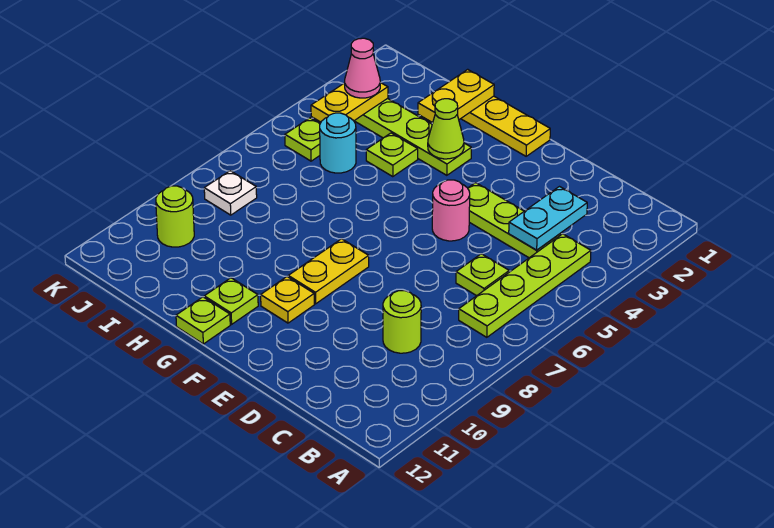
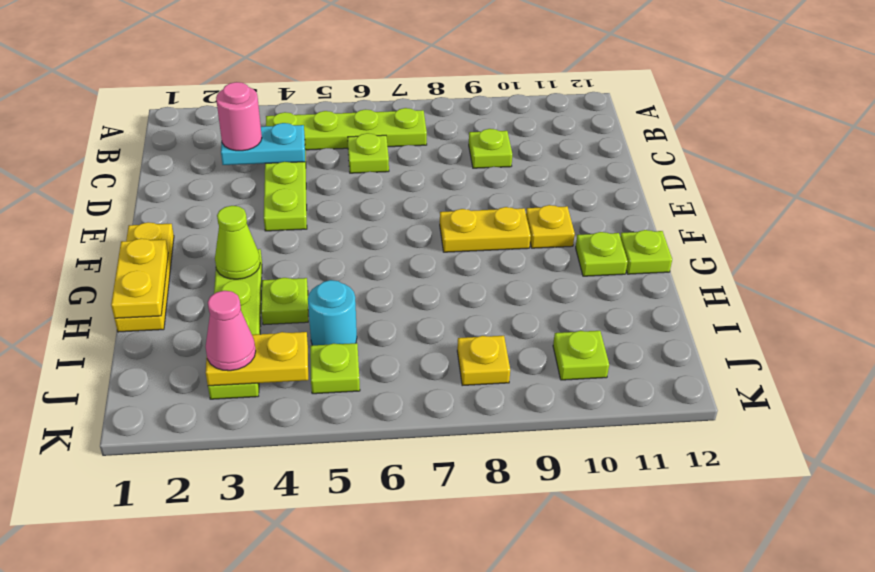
lime 1x1 round brick [383,291,421,353] -> lime 1x1 plate [469,129,512,168]
pink 1x1 round brick [432,180,470,241] -> pink 1x1 round brick moved to [216,82,262,151]
yellow 1x2 plate [418,69,494,123] -> yellow 1x2 plate turned to [111,239,168,318]
white 1x1 plate [204,171,257,215] -> yellow 1x1 plate [457,336,510,386]
lime 1x1 round brick [156,186,194,247] -> lime 1x1 plate [553,331,609,380]

